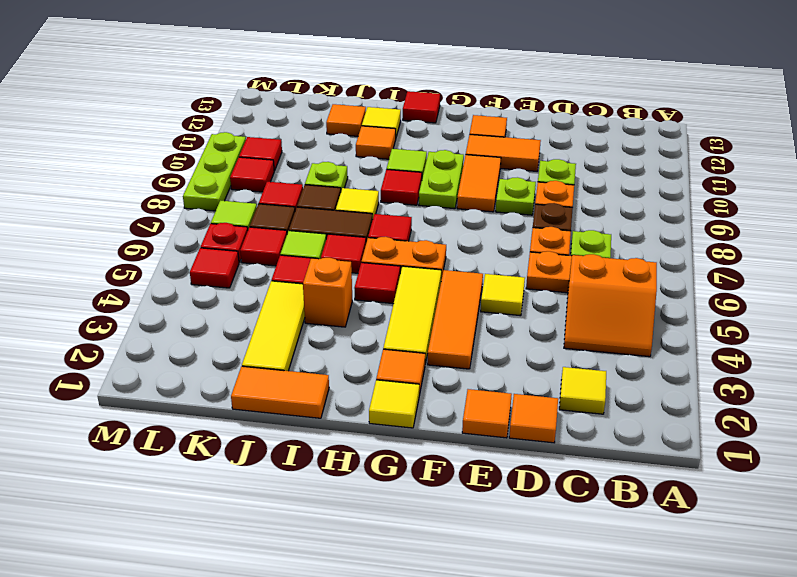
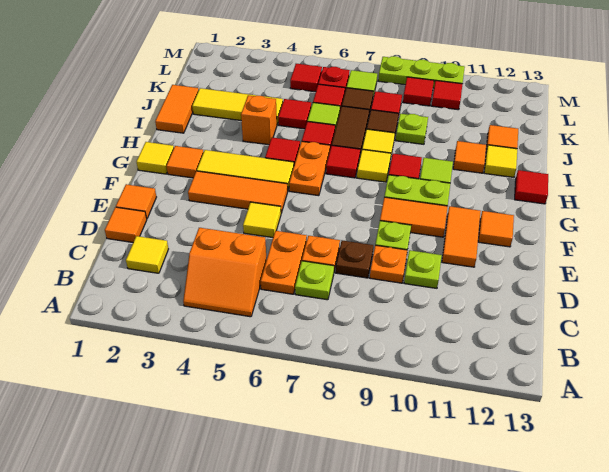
orange 2x2 slope [564,254,657,357] -> orange 2x2 slope turned to [183,228,267,317]
none -> yellow 1x1 tile [357,149,391,182]

